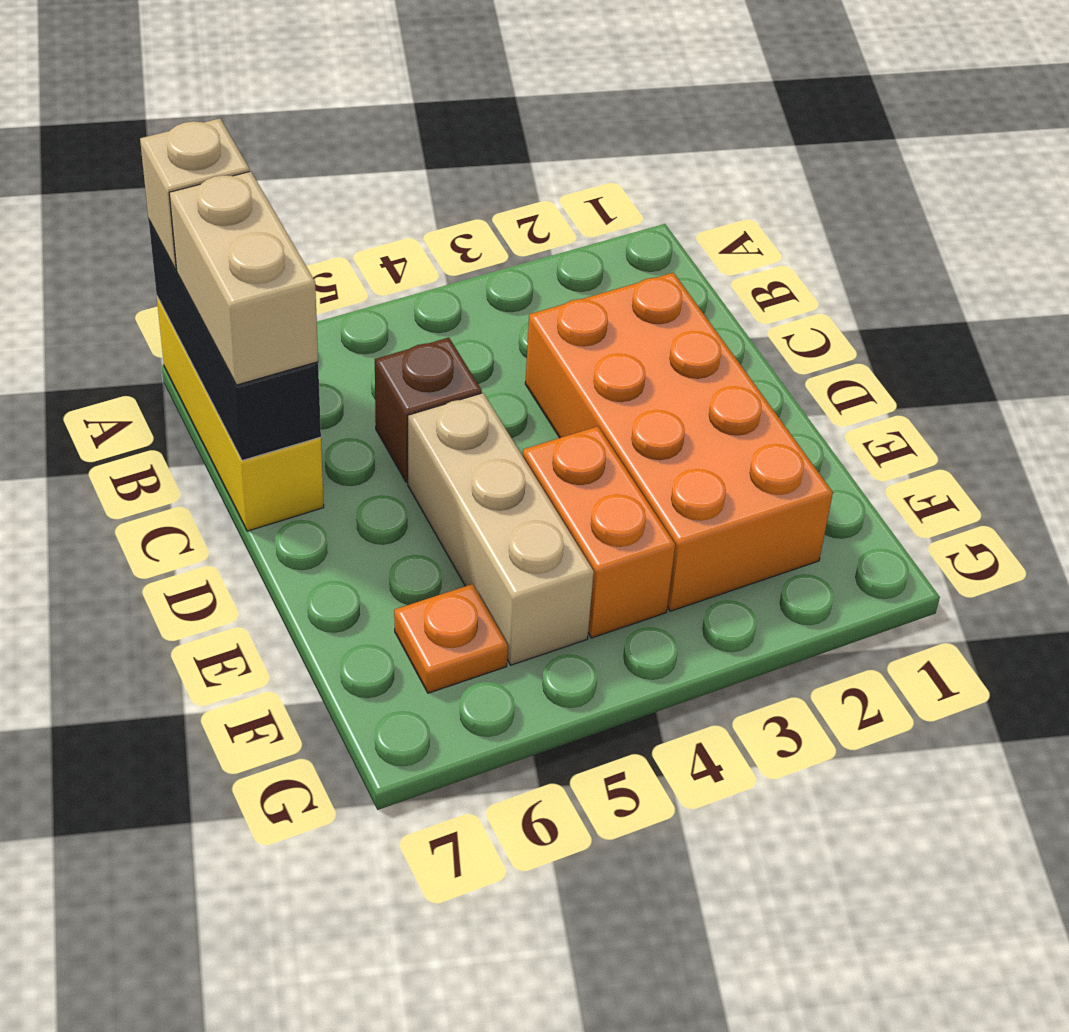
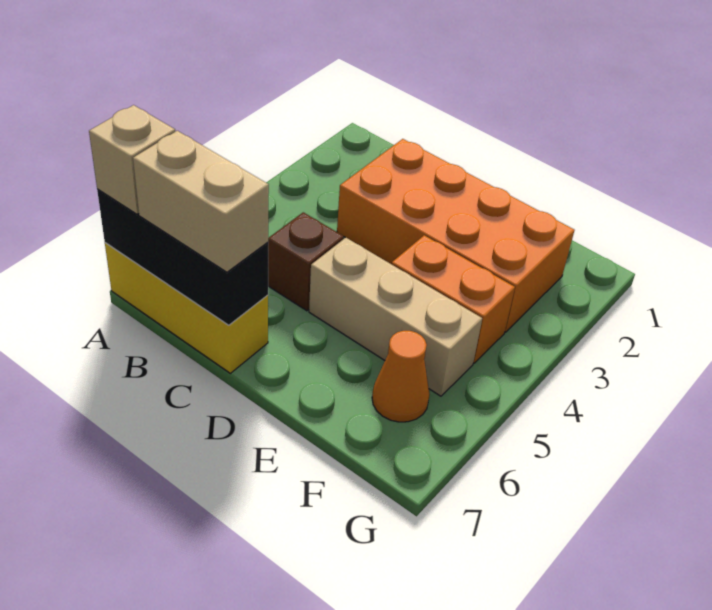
orange 1x1 plate [394,584,508,693] -> orange 1x1 cone [372,331,430,422]

